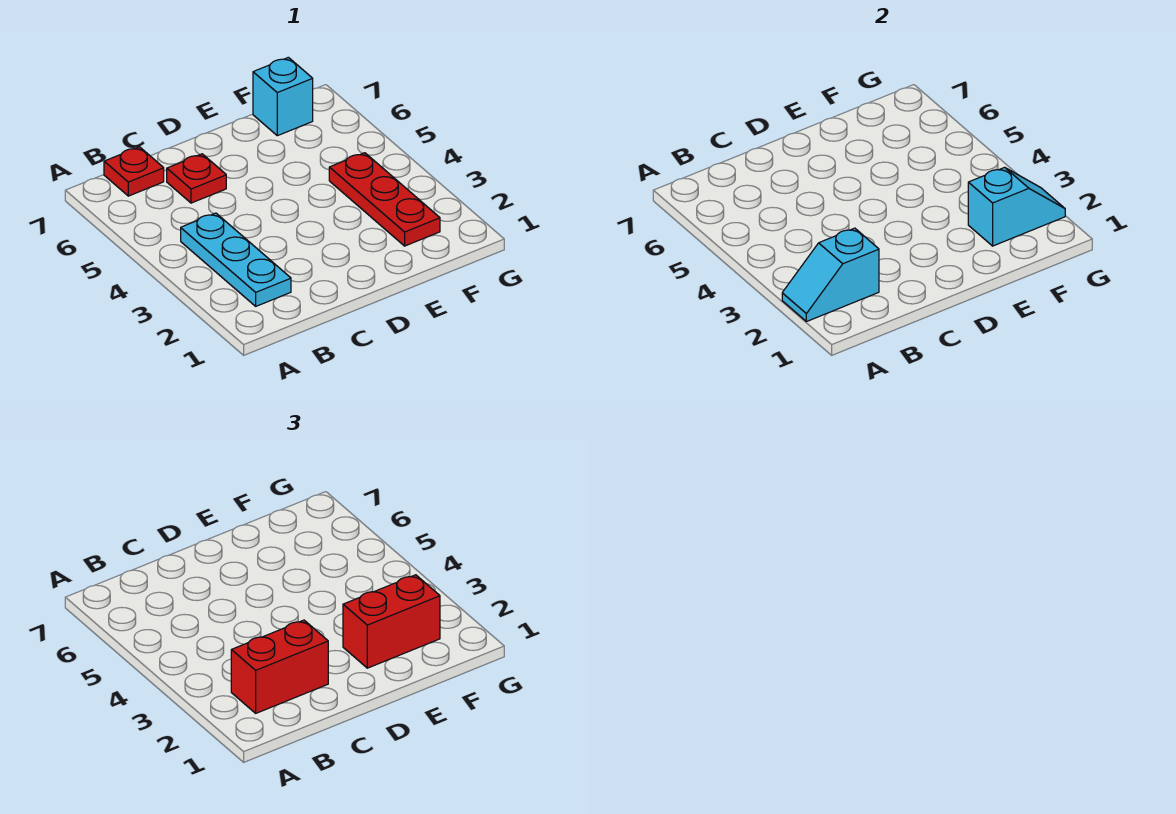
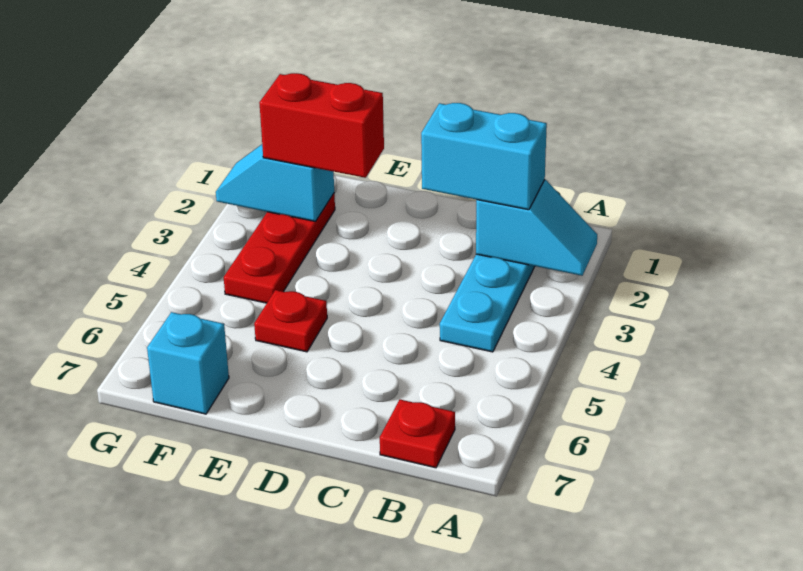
red 1x2 brick [231,620,328,713] -> cyan 1x2 brick [421,103,547,210]
red 1x1 plate [167,154,226,203] -> red 1x1 plate moved to [254,290,327,352]

